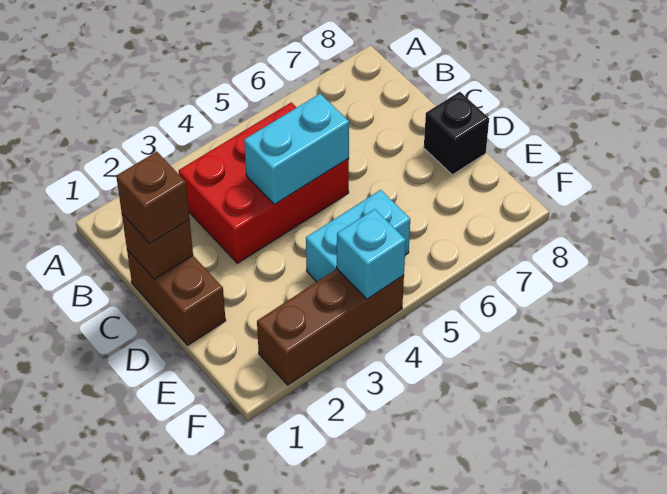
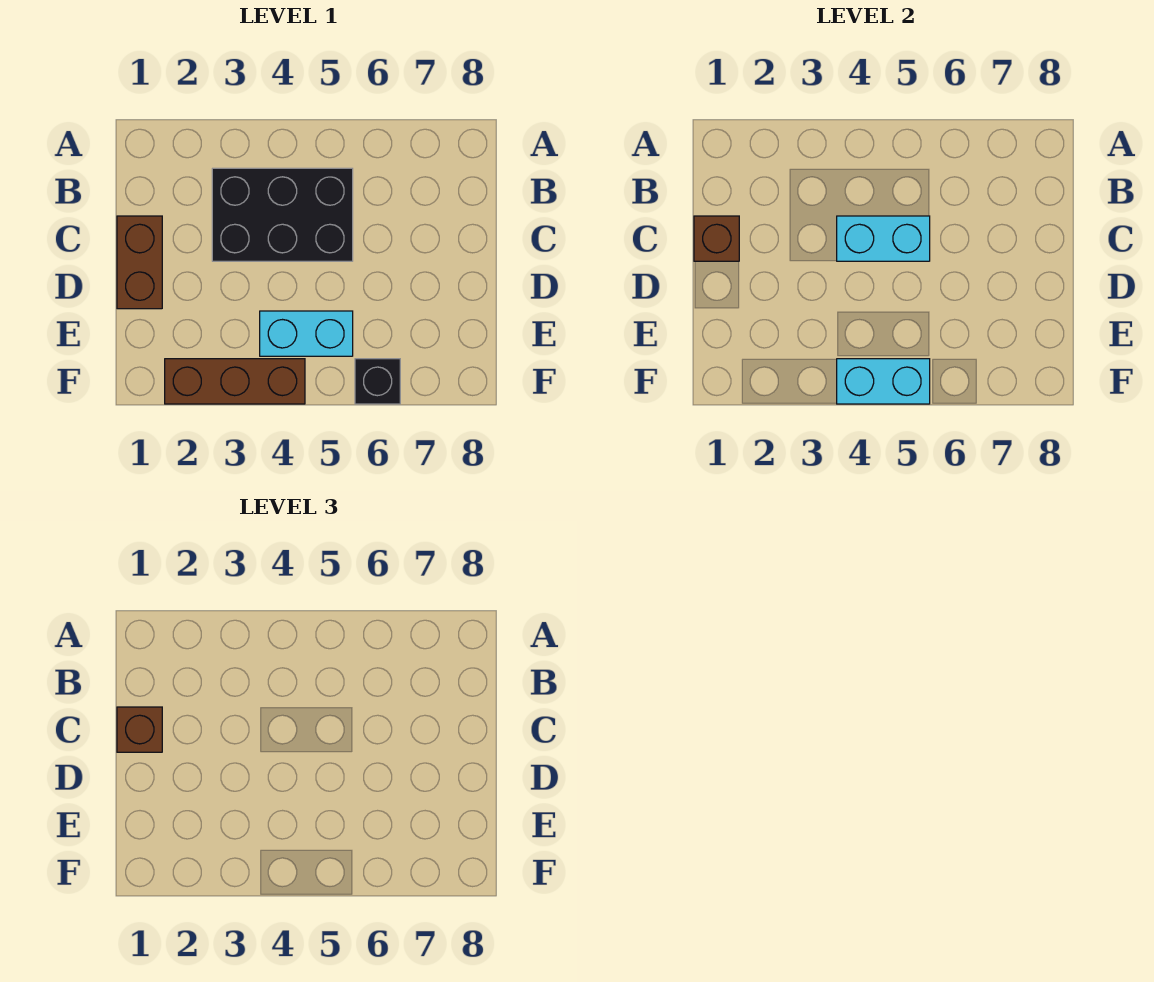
red 2x3 brick [179,102,349,263] -> black 2x3 brick [212,168,353,261]
black 1x1 brick [424,92,489,175] -> black 1x1 brick moved to [355,359,400,404]
cyan 1x1 brick [337,209,406,299] -> cyan 1x2 brick [837,359,930,404]

